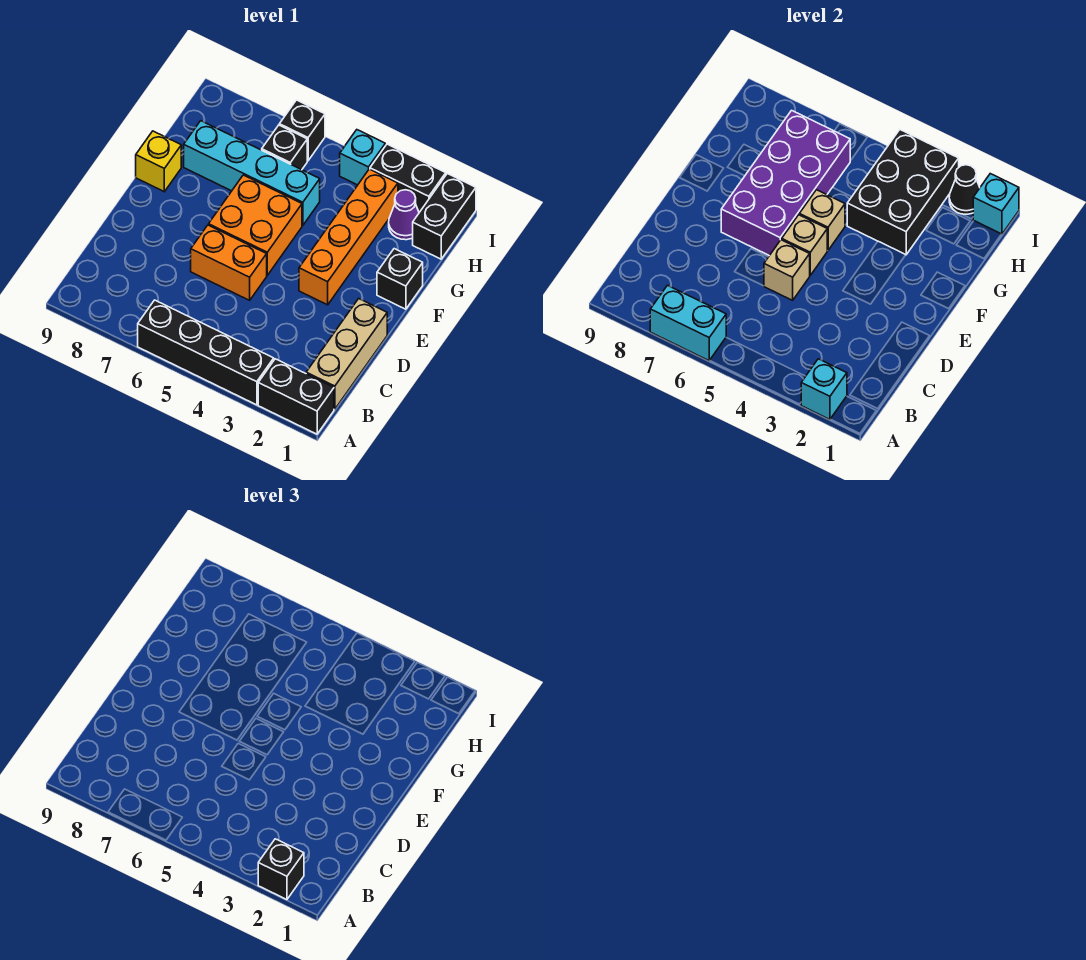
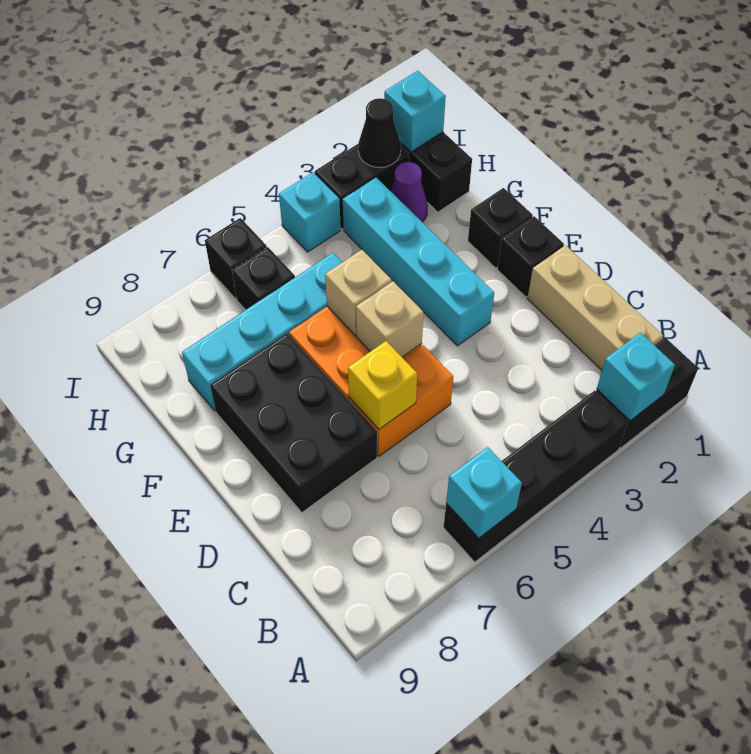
black 1x1 brick [258,839,304,900] -> black 1x1 brick moved to [497,216,564,297]
cyan 1x2 brick [650,285,726,361] -> cyan 1x1 brick [446,447,522,538]
tan 1x1 brick [764,240,810,300] -> none
orange 1x4 brick [299,169,398,305] -> cyan 1x4 brick [343,178,494,346]
purple 2x4 brick [721,110,850,256] -> none
yellow 1x1 brick [136,131,181,192] -> yellow 1x1 brick moved to [348,341,417,429]
black 2x3 brick [847,130,959,255] -> black 2x3 brick moved to [210,334,377,512]

